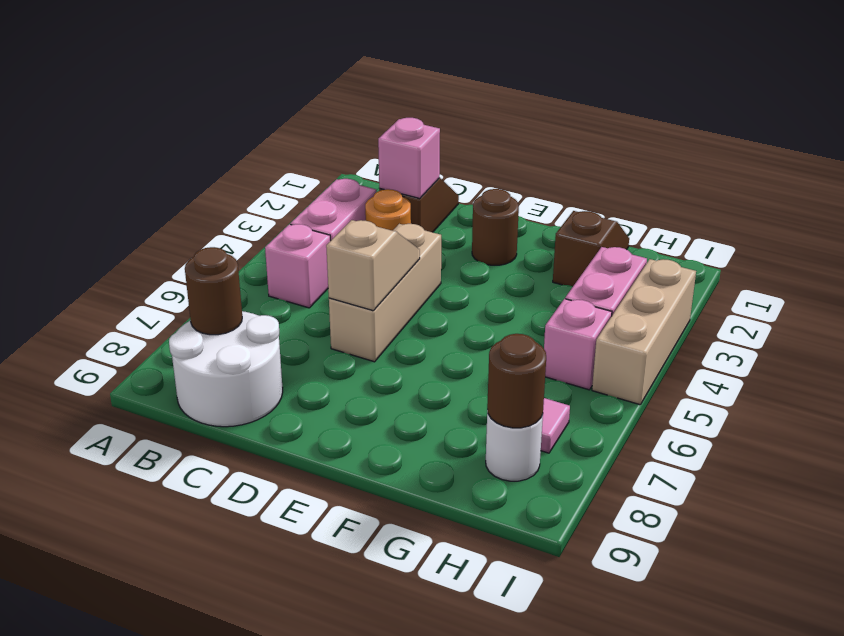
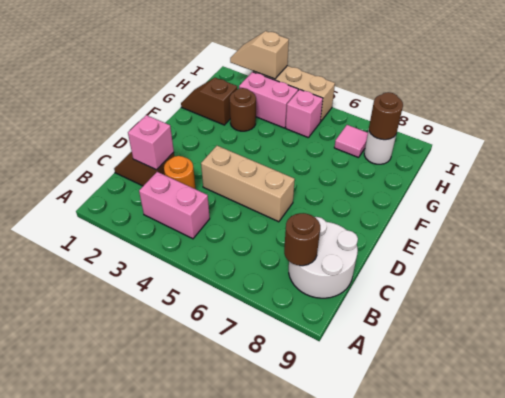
pink 1x1 brick [265,224,330,308] -> none
tan 1x2 slope [326,220,420,311] -> tan 1x2 slope moved to [230,31,289,79]
brown 1x1 round brick [472,189,519,265] -> brown 1x1 round brick moved to [230,88,256,131]

